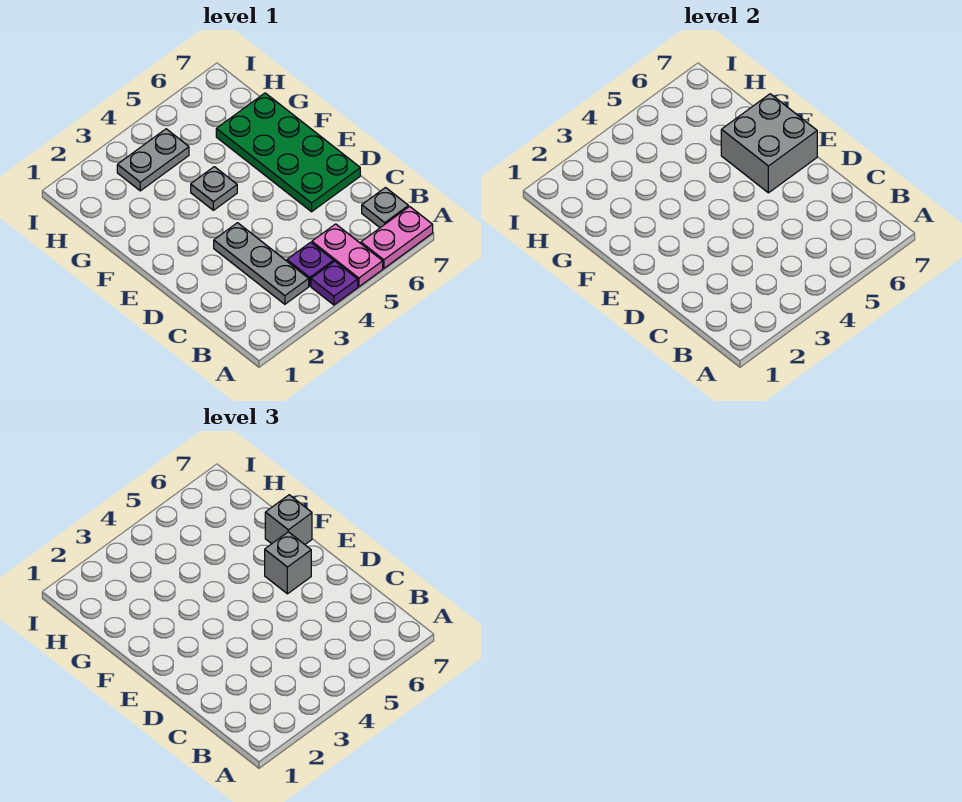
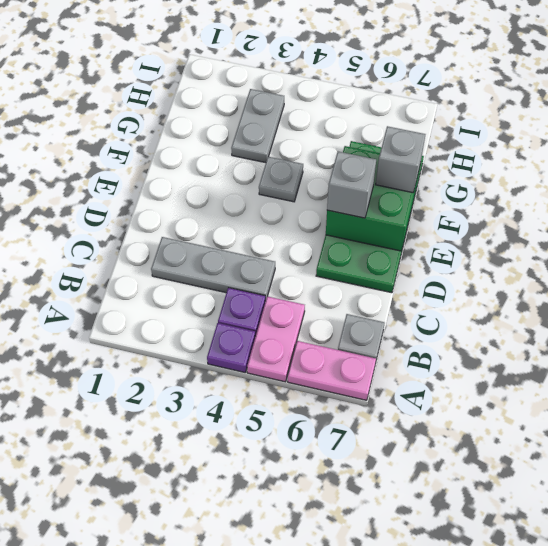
grey 1x3 plate [214,223,309,304] -> grey 1x3 plate turned to [151,237,275,301]
grey 2x2 brick [721,94,817,193] -> green 2x2 brick [326,146,420,251]
grey 1x2 plate [117,129,189,191] -> grey 1x2 plate turned to [231,89,284,163]

